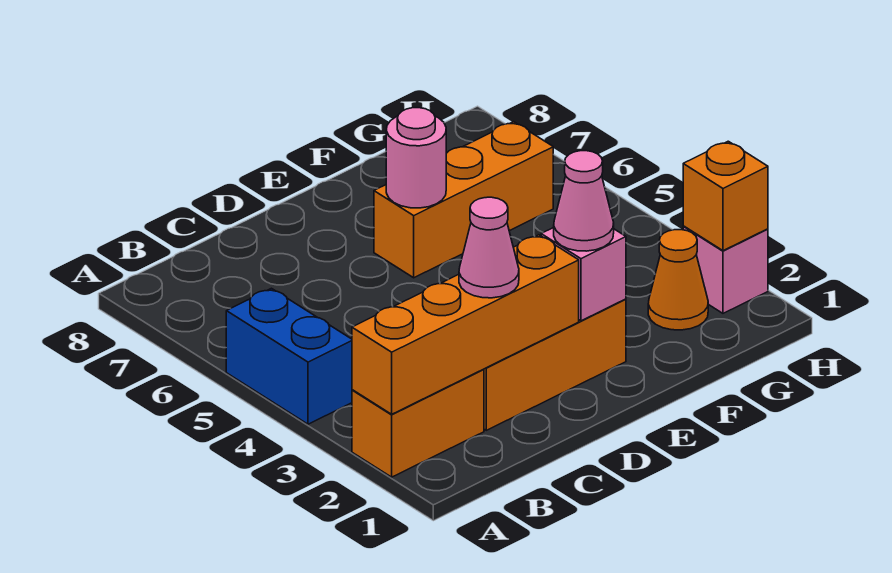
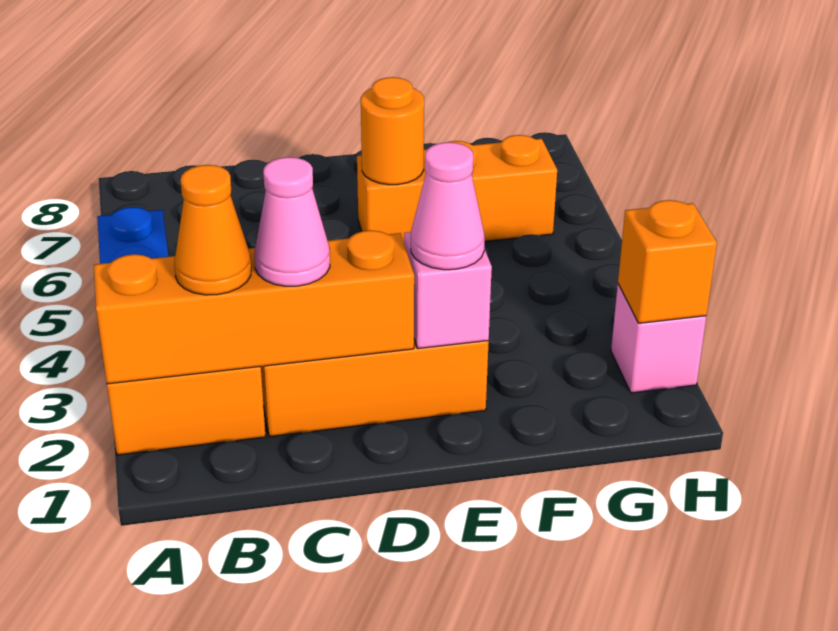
pink 1x1 round brick [386,108,446,208] -> orange 1x1 round brick [361,77,424,185]
orange 1x1 cone [648,230,708,330] -> orange 1x1 cone moved to [174,165,251,295]

